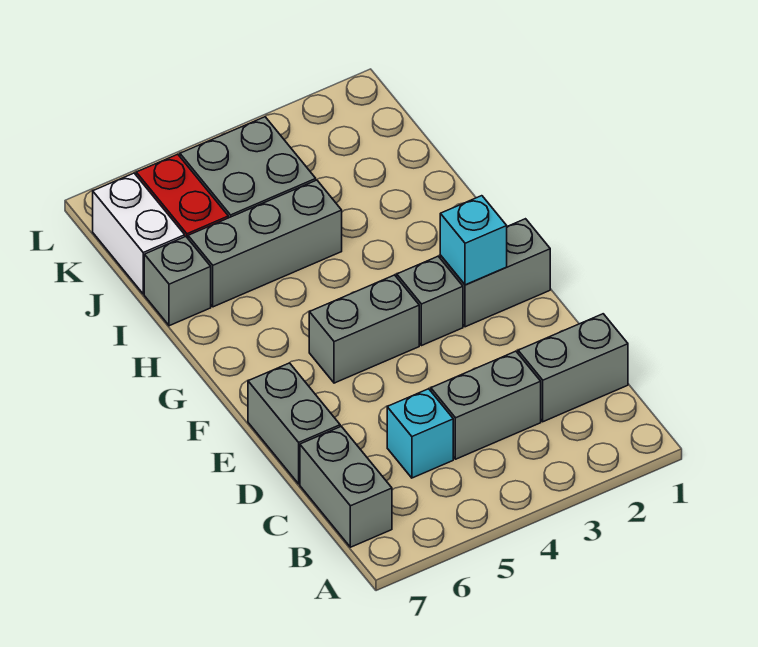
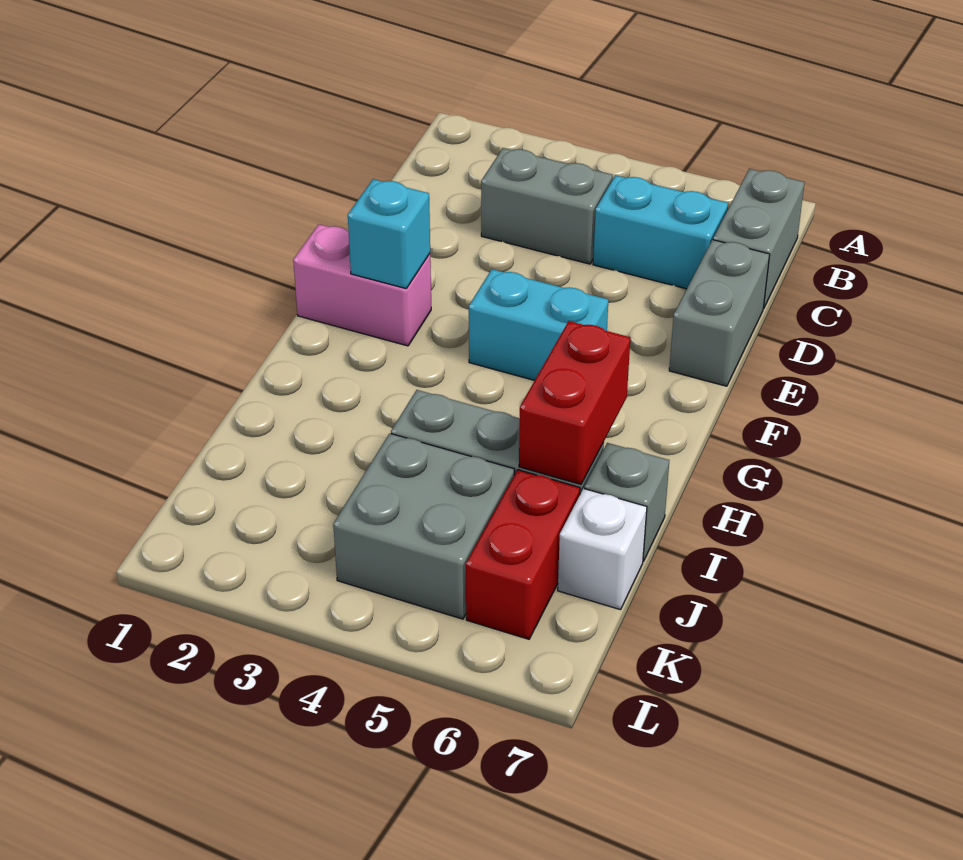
grey 1x2 brick [518,314,628,422] -> none
cyan 1x1 brick [387,389,453,478] -> cyan 1x2 brick [593,175,728,289]
grey 1x2 brick [440,219,550,327] -> pink 1x2 brick [293,224,431,346]
grey 1x1 brick [397,256,463,346] -> none
grey 1x2 brick [309,275,419,383] -> cyan 1x2 brick [469,269,608,380]
none -> red 1x2 brick [519,321,631,484]
white 1x2 brick [93,173,185,294] -> white 1x1 brick [558,489,647,610]

